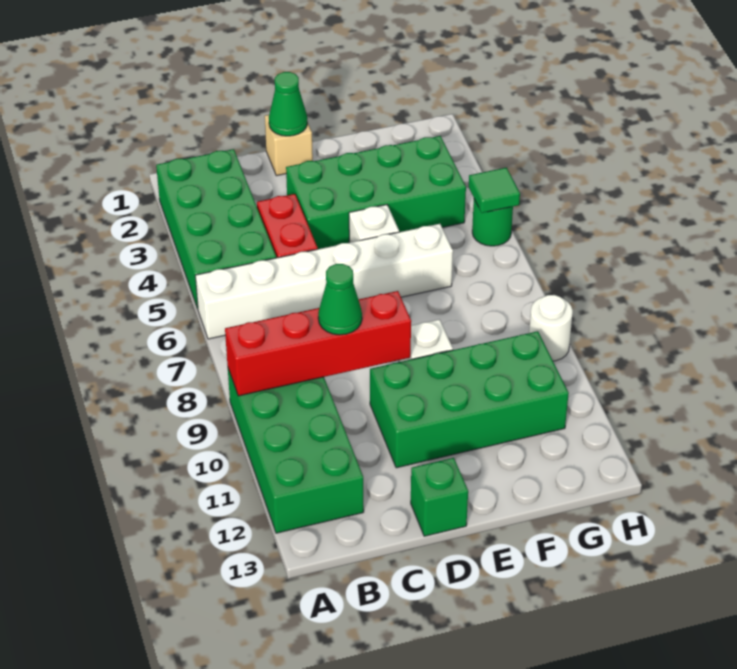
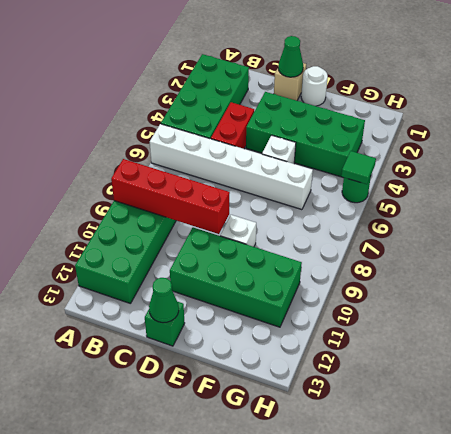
green 1x1 cone [318,264,362,335] -> green 1x1 cone moved to [149,278,179,323]
white 1x1 round brick [529,295,573,361] -> white 1x1 round brick moved to [301,66,328,106]

